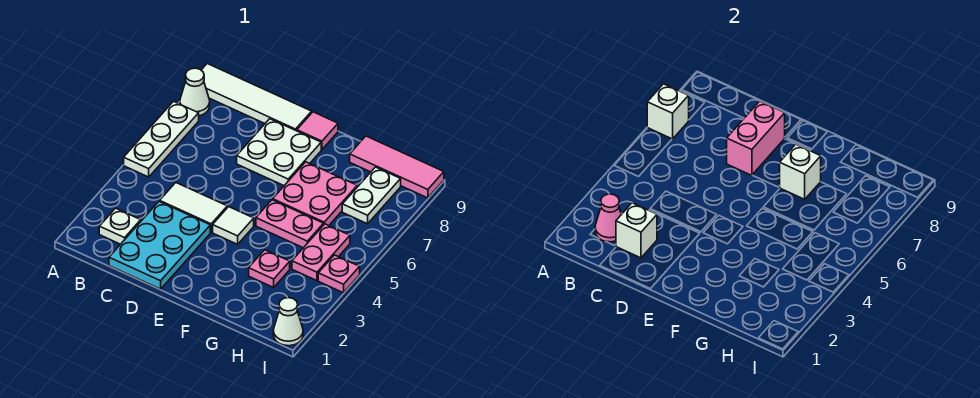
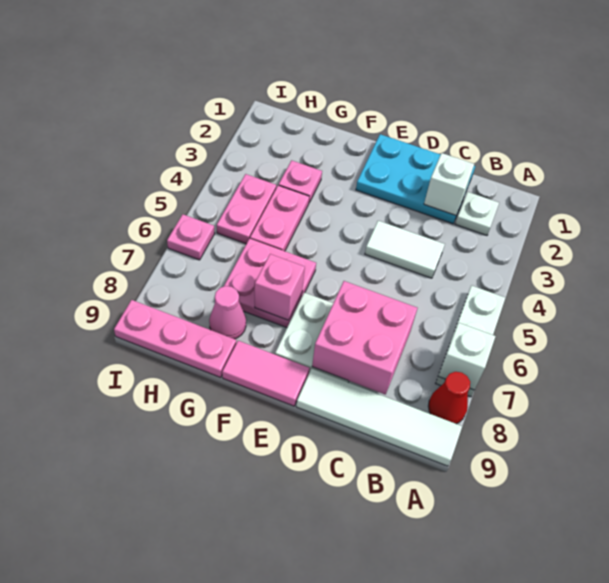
white 1x1 cone [180,68,210,116] -> red 1x1 cone [428,372,470,424]
pink 1x1 cone [595,194,621,242] -> pink 1x1 cone moved to [209,286,246,339]
cyan 2x3 plate [109,201,210,289] -> cyan 2x3 plate turned to [356,134,475,224]
pink 1x2 brick [727,101,785,175] -> pink 2x2 brick [312,281,417,395]
white 1x1 tile [213,207,254,244] -> none
pink 1x1 tile [297,112,338,150] -> pink 1x2 tile [222,341,309,406]
pink 1x2 plate [256,200,324,248] -> pink 1x2 plate turned to [250,185,309,251]
white 1x1 brick [780,144,821,199] -> pink 1x1 brick [255,254,305,320]
pink 1x3 tile [350,136,444,198] -> pink 1x3 plate [114,300,236,378]
white 1x2 plate [342,167,401,224] -> none
white 1x1 cone [273,298,303,346] -> none
pink 1x1 plate [318,255,360,293] -> pink 1x1 plate moved to [167,214,215,260]

